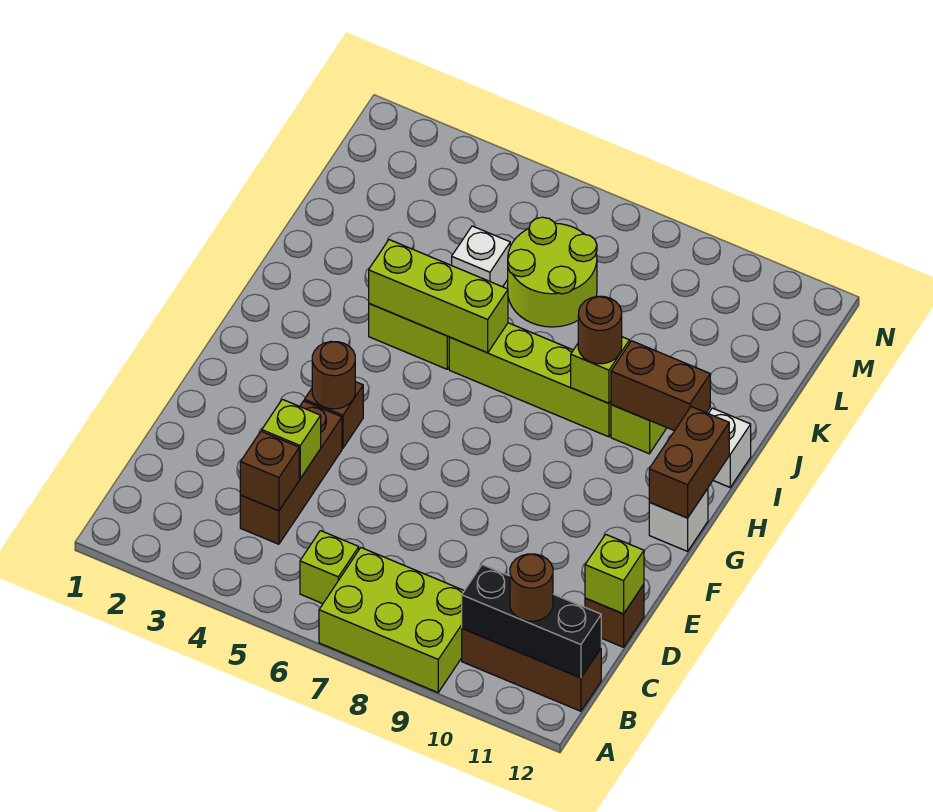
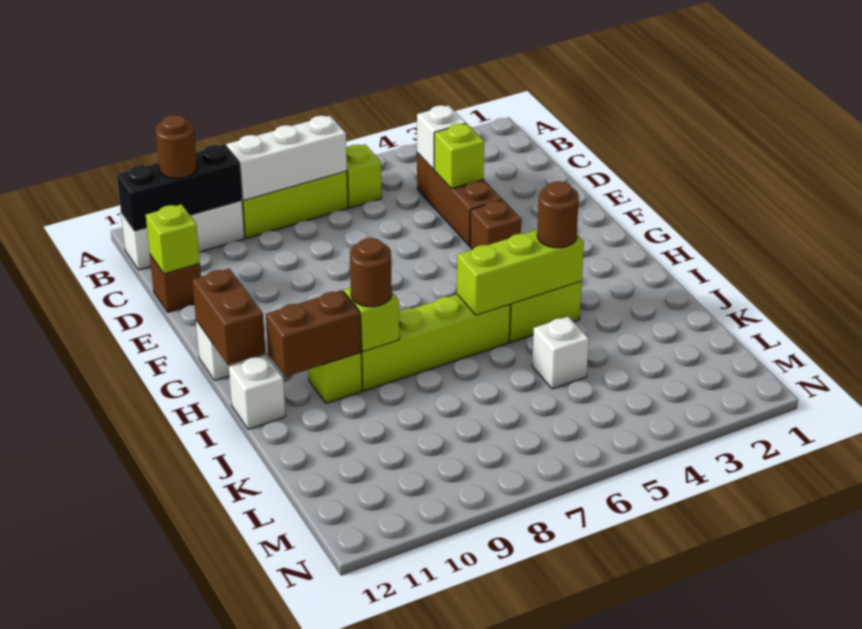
none -> white 1x3 brick [226,116,347,200]
brown 1x3 brick [462,629,601,711] -> white 1x3 brick [121,201,245,270]
brown 1x1 brick [240,431,299,511] -> white 1x1 brick [417,105,466,170]
brown 1x1 round brick [312,341,355,409] -> brown 1x1 round brick moved to [537,181,579,248]
lime 2x2 round brick [508,217,597,327] -> none

